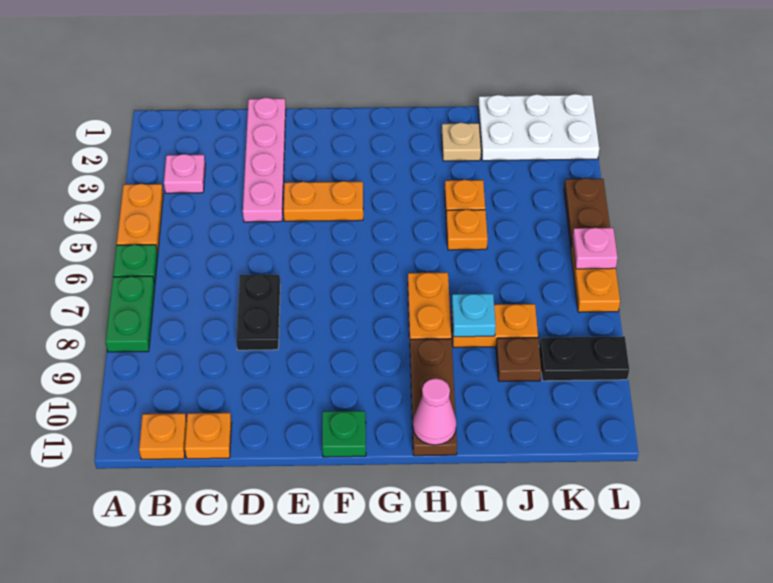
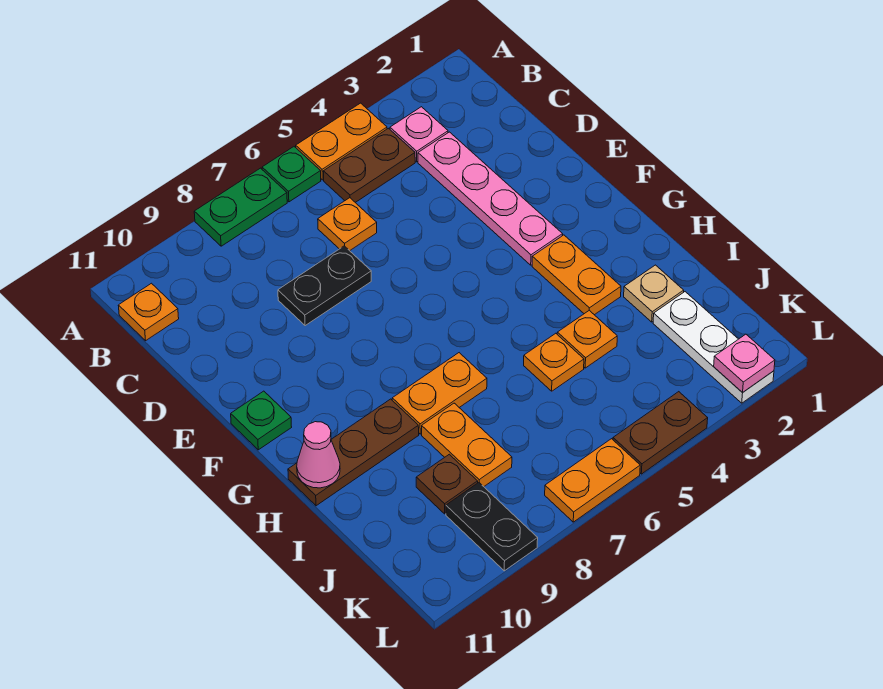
none -> brown 1x2 plate [323,128,415,202]
orange 1x1 plate [185,413,232,459] -> orange 1x1 plate moved to [318,198,377,251]
pink 1x4 plate [243,98,286,222] -> pink 1x4 plate turned to [418,132,563,265]
orange 1x2 plate [284,181,363,221] -> orange 1x2 plate moved to [532,235,621,315]
cyan 1x1 plate [452,294,496,337] -> none
white 2x3 plate [478,94,599,161] -> white 1x3 plate [653,292,774,403]
pink 1x1 plate [572,228,617,269] -> pink 1x1 plate moved to [714,334,775,393]

